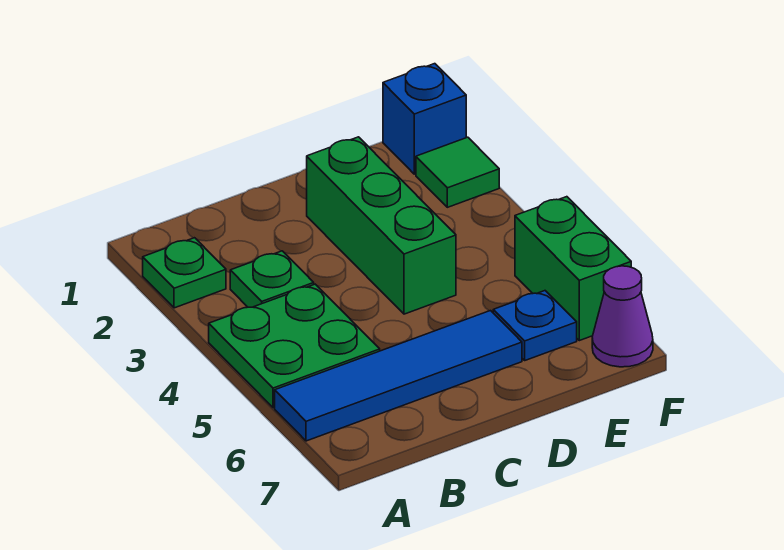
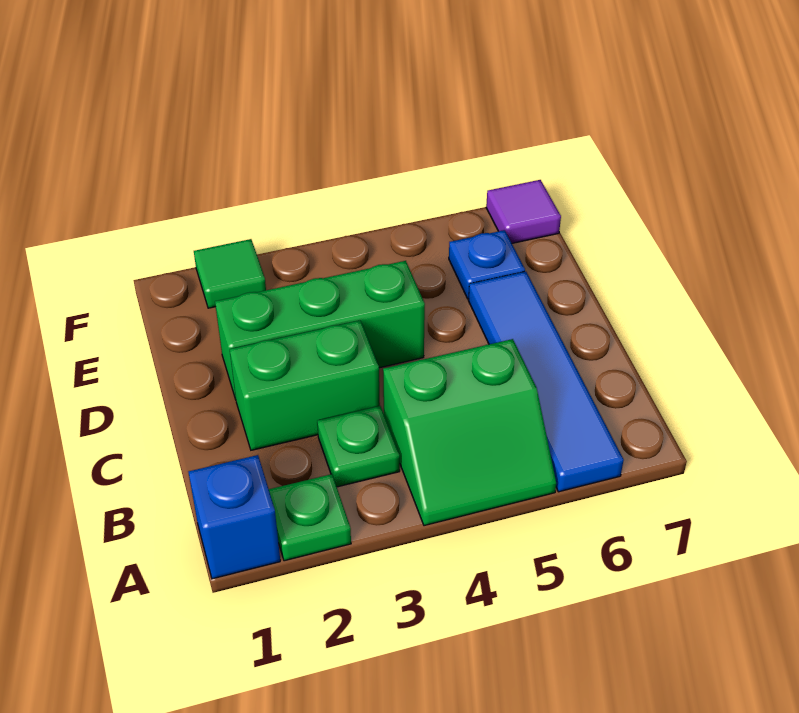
green 2x2 plate [209,284,380,408] -> green 2x2 slope [383,339,556,526]
blue 1x1 brick [383,64,466,174] -> blue 1x1 brick moved to [189,455,280,579]
green 1x2 brick [515,197,631,341] -> green 1x2 brick moved to [230,320,380,450]
purple 1x1 cone [592,266,653,367] -> purple 1x1 tile [486,180,561,243]

